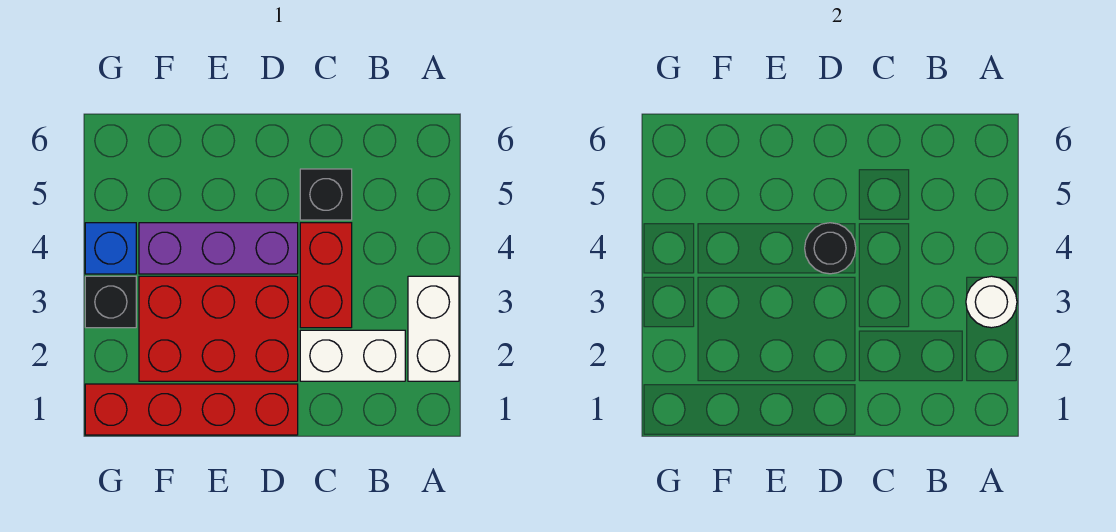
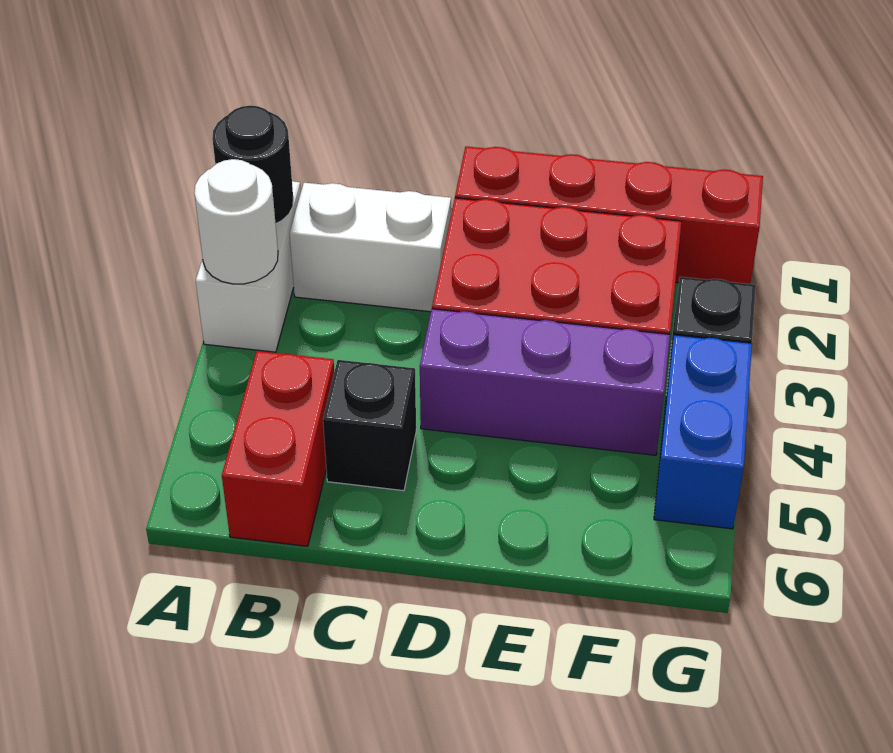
red 1x2 brick [300,223,352,328] -> red 1x2 brick moved to [222,351,334,546]
black 1x1 round brick [805,223,856,274] -> black 1x1 round brick moved to [212,106,293,224]
blue 1x1 brick [85,223,136,274] -> blue 1x2 brick [654,335,752,529]

